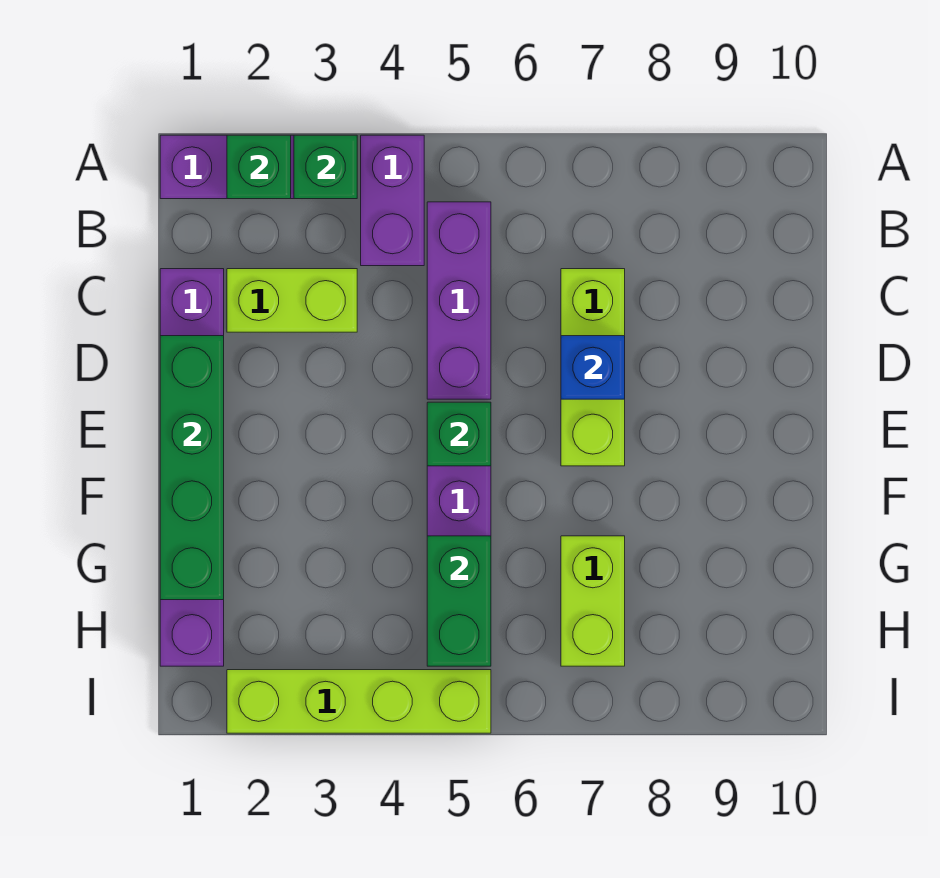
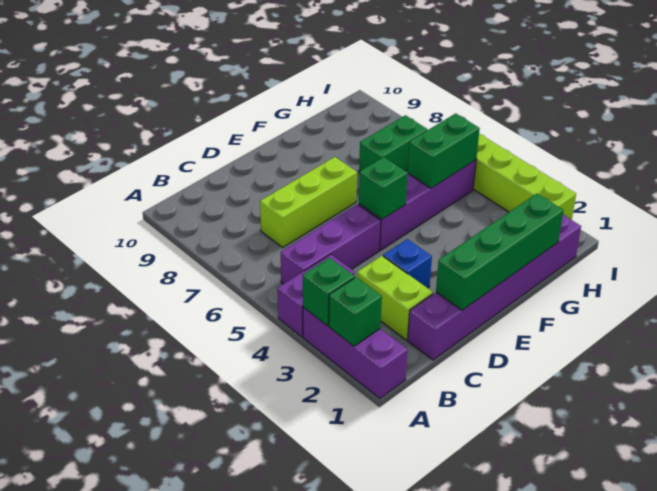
blue 1x1 brick [561,336,625,399] -> blue 1x1 brick moved to [383,239,432,288]
lime 1x2 brick [561,536,625,666] -> green 1x2 brick [359,115,428,173]

